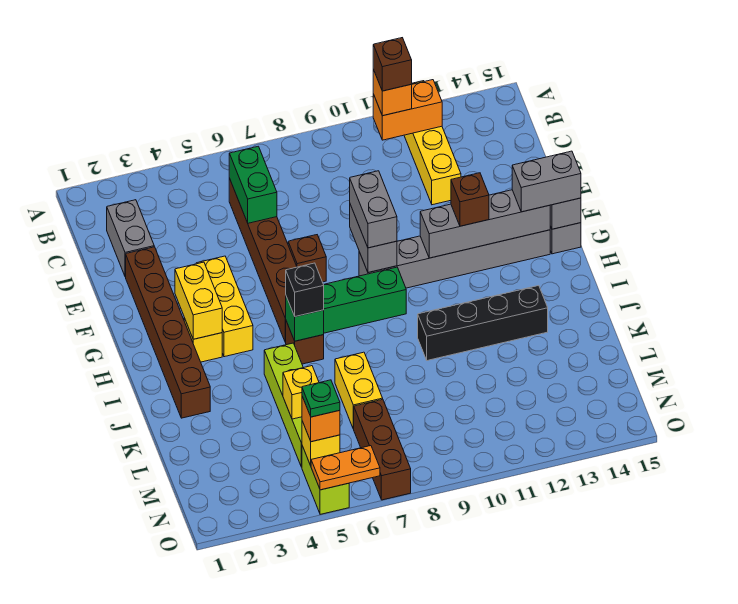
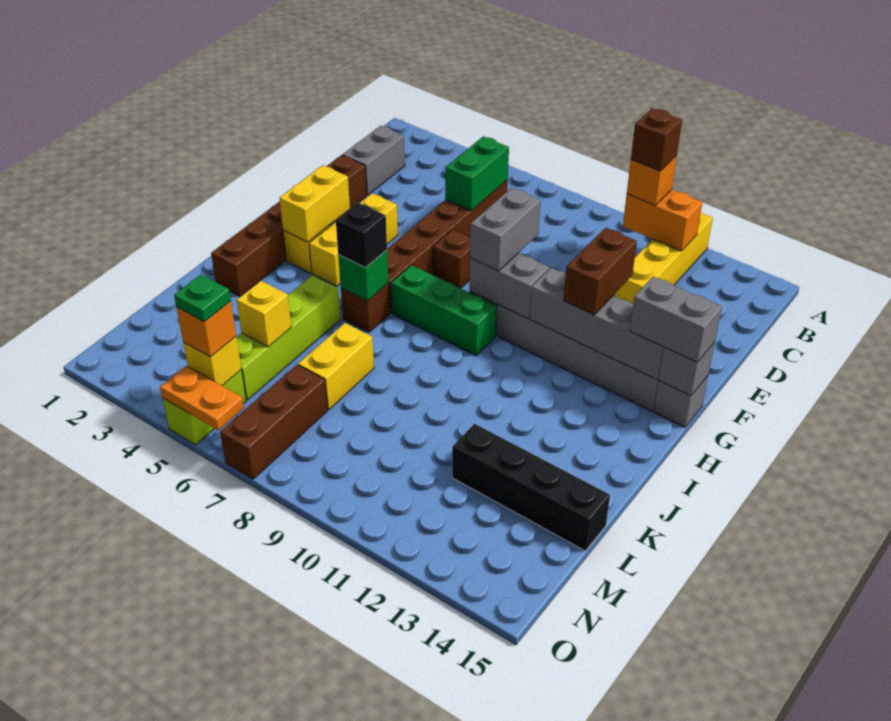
grey 1x2 brick [350,205,397,273] -> grey 1x2 brick turned to [470,253,549,318]
brown 1x1 brick [451,173,489,226] -> brown 1x2 brick [564,228,637,315]
black 1x4 brick [418,286,548,361] -> black 1x4 brick moved to [452,424,610,551]

